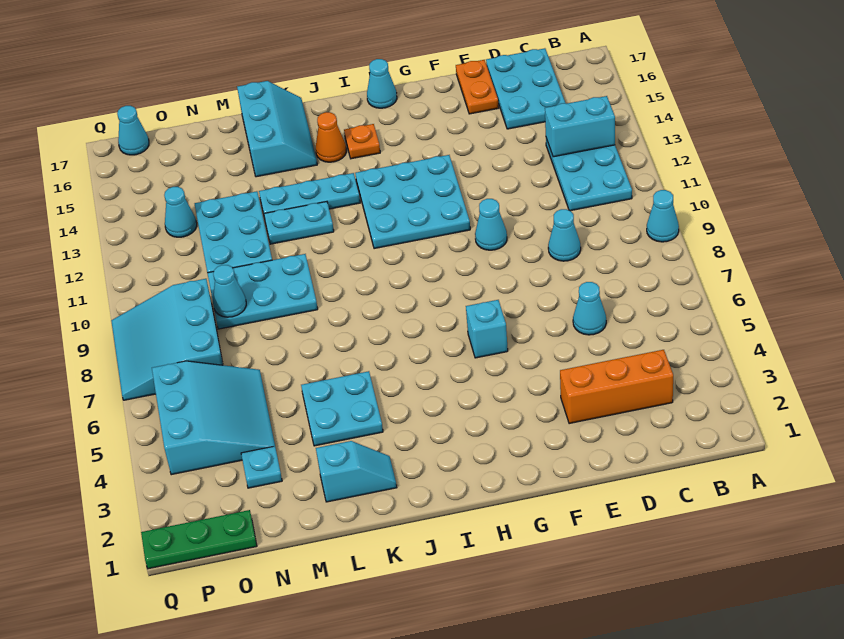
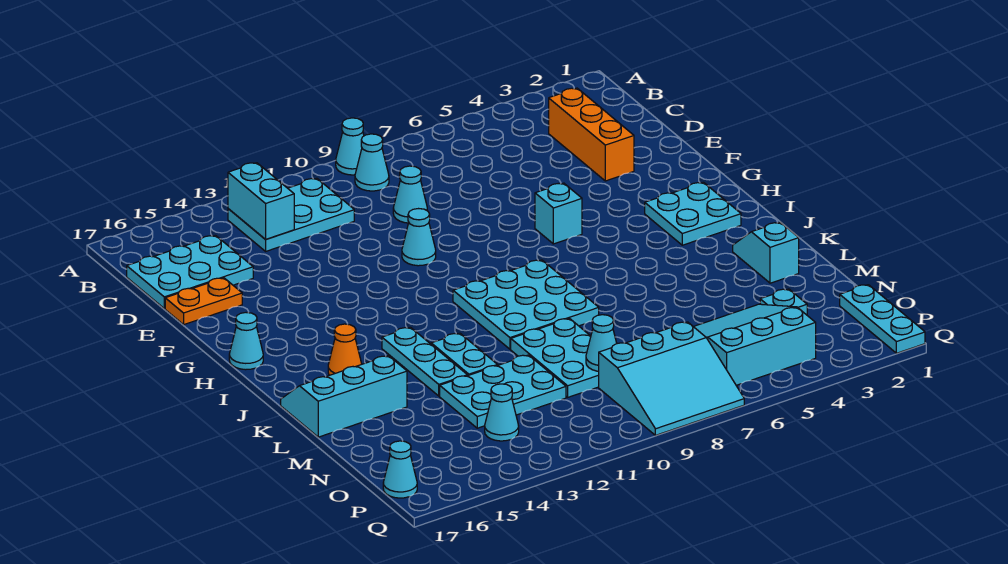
cyan 1x1 cone [573,282,606,335] -> cyan 1x1 cone moved to [355,134,389,191]
cyan 3x3 plate [355,155,470,249] -> cyan 3x3 plate moved to [453,260,599,349]
orange 1x1 plate [344,124,380,159] -> none
cyan 2x2 plate [301,371,383,446] -> cyan 2x2 plate moved to [645,182,741,245]
green 1x3 plate [141,510,257,569] -> cyan 1x3 plate [840,285,925,353]

